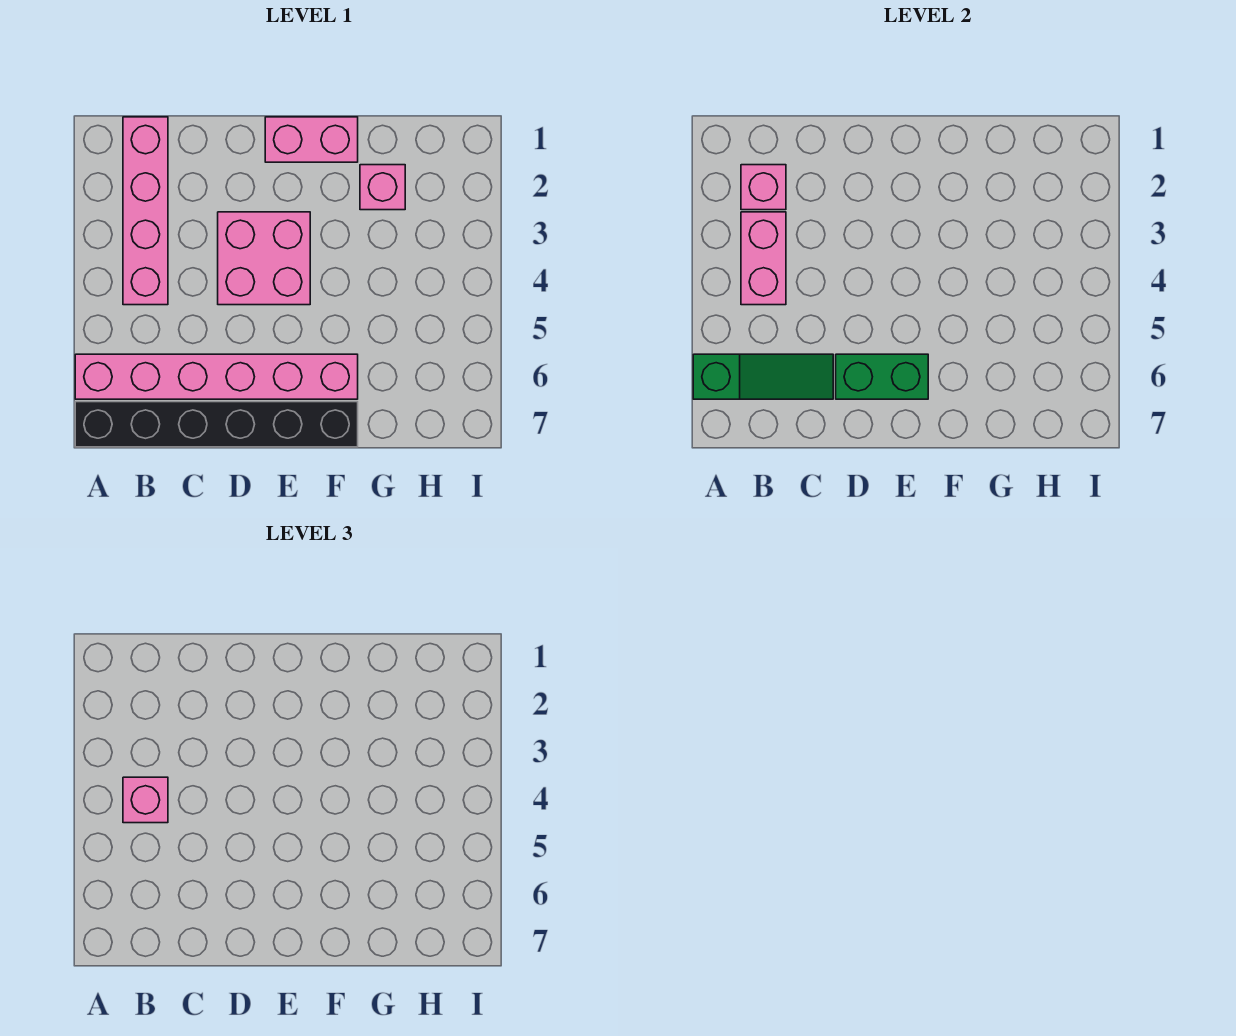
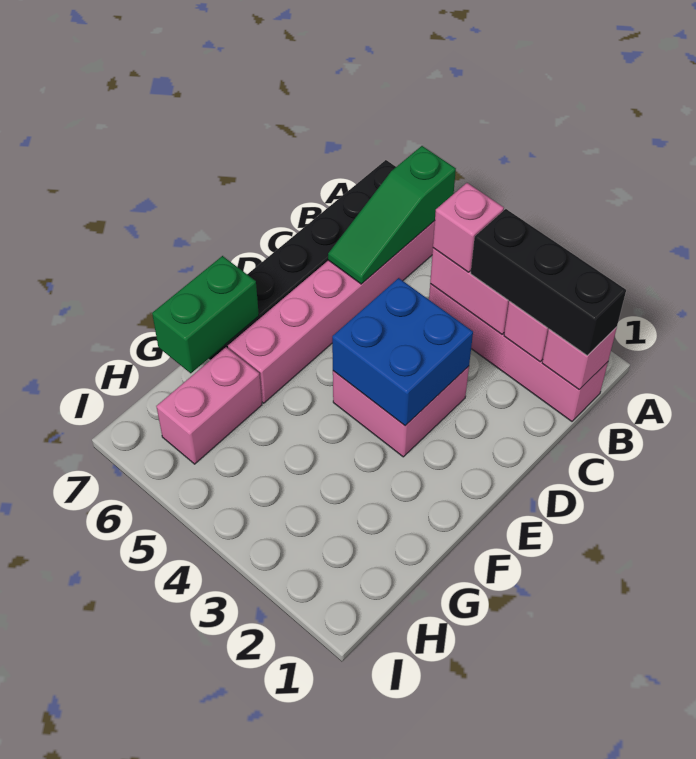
none -> black 1x3 brick [471,209,626,356]
none -> blue 2x2 brick [332,278,473,426]
green 1x2 brick [836,354,928,399] -> green 1x2 brick moved to [152,256,259,373]
pink 1x2 brick [265,117,358,162] -> pink 1x2 brick moved to [156,347,262,464]
pink 1x1 brick [360,165,405,210] -> pink 1x1 brick moved to [542,327,617,389]

